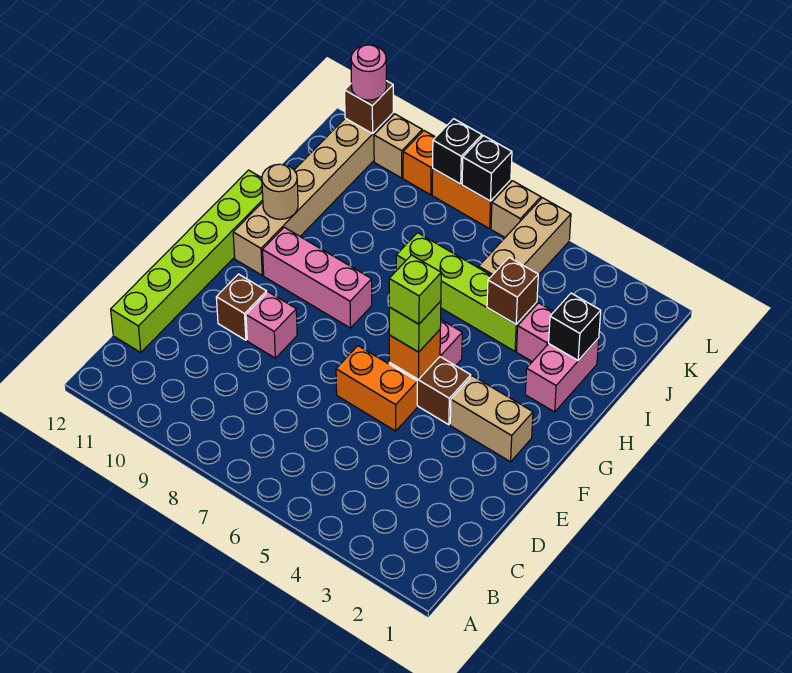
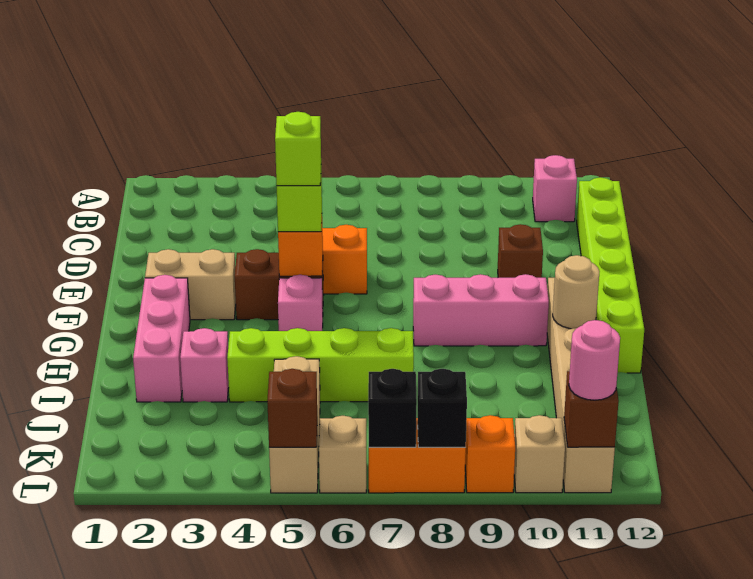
pink 1x1 brick [246,292,297,358] -> pink 1x1 brick moved to [533,155,577,222]
pink 1x2 brick [525,338,599,412] -> pink 1x3 brick [133,275,190,402]
black 1x1 brick [549,293,601,360] -> none
brown 1x1 brick [487,258,538,324] -> brown 1x1 brick moved to [267,369,317,447]

